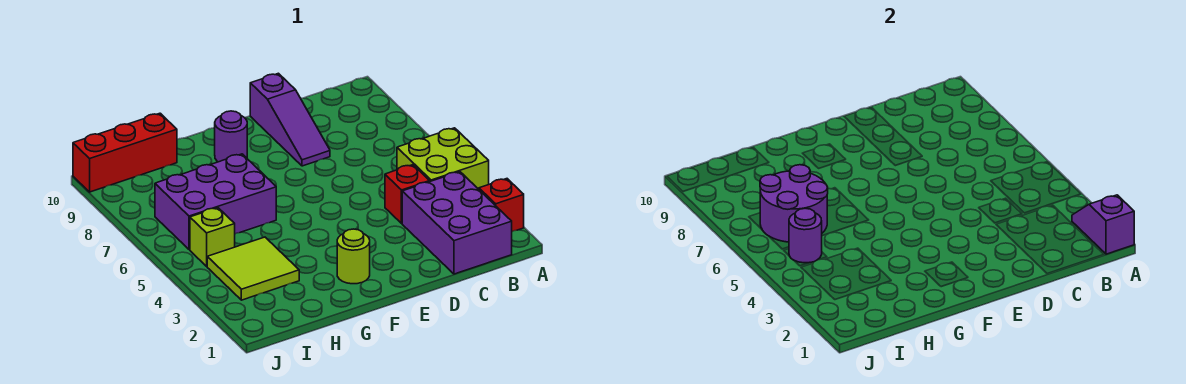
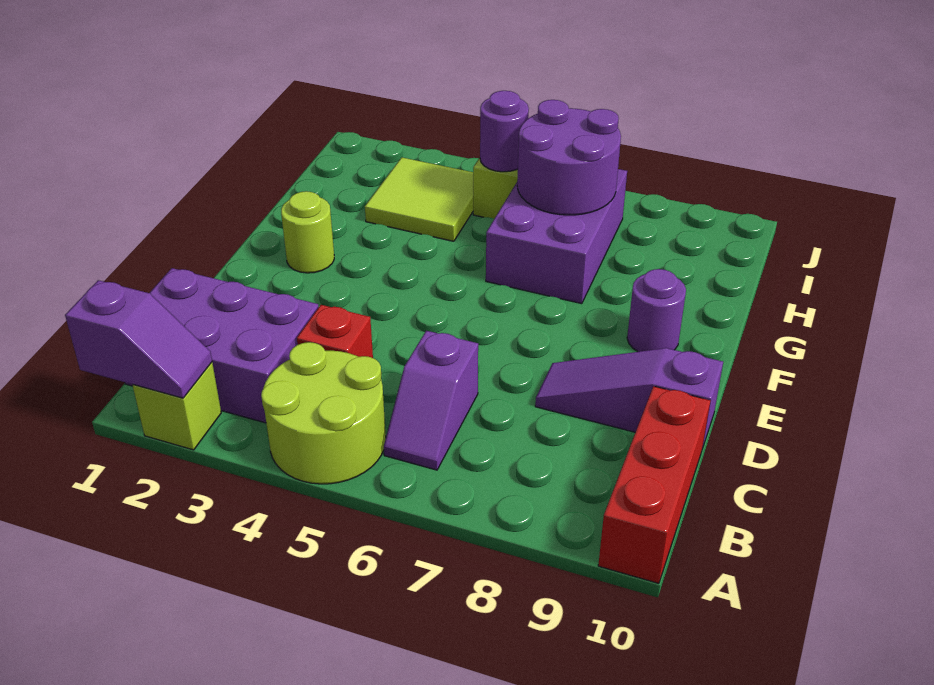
red 1x1 brick [479,179,524,232] -> lime 1x1 brick [133,362,221,450]
lime 2x2 brick [397,128,489,189] -> lime 2x2 round brick [261,342,386,484]
none -> purple 1x2 slope [384,331,478,470]
red 1x3 brick [73,113,177,192] -> red 1x3 brick moved to [598,386,710,584]

